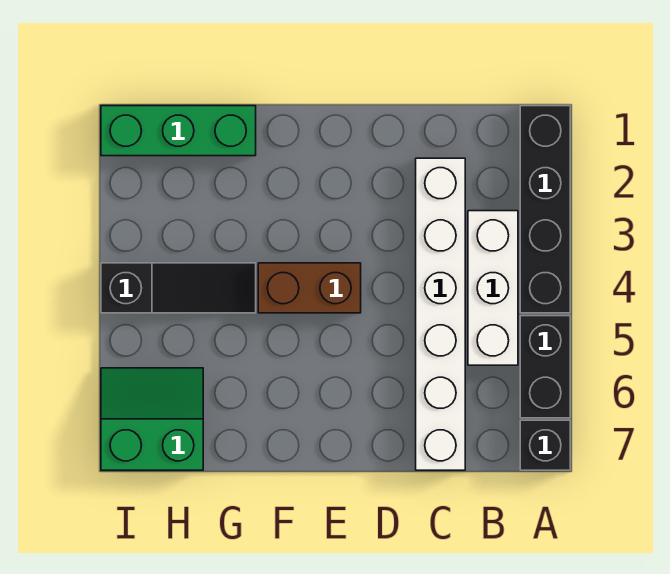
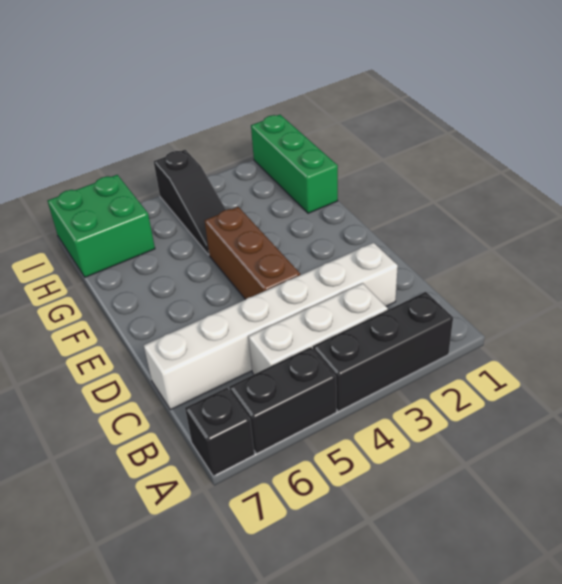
black 1x4 brick [520,106,570,313] -> black 1x3 brick [313,292,453,411]
brown 1x2 brick [258,263,361,313] -> brown 1x3 brick [205,207,300,300]
green 2x2 slope [101,368,203,470] -> green 2x2 brick [48,175,155,277]

